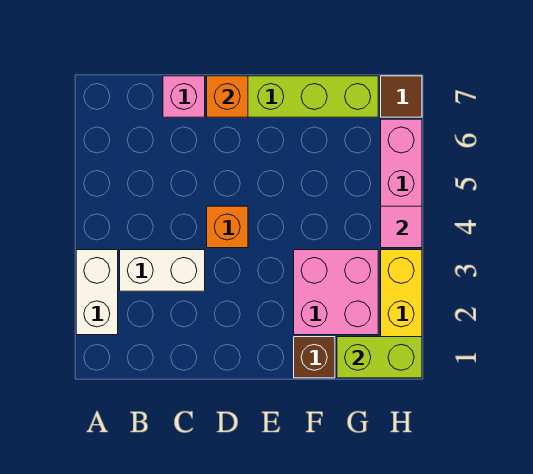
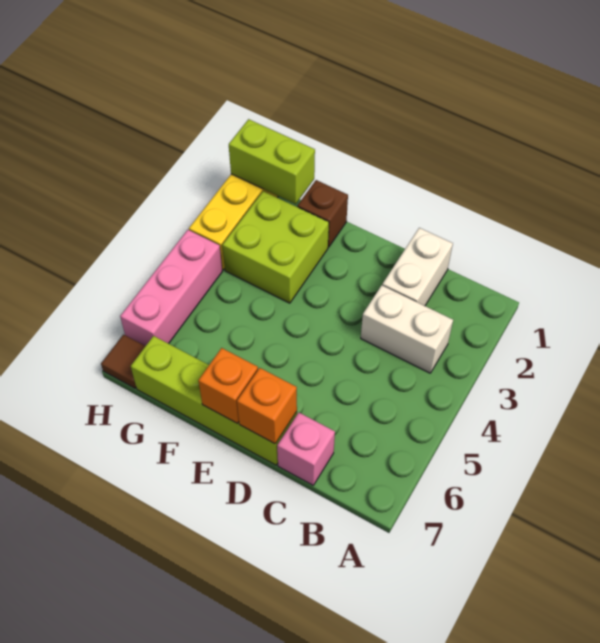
white 1x2 brick [76,250,118,335] -> white 1x2 brick moved to [382,228,453,306]
orange 1x1 brick [207,206,248,248] -> orange 1x1 brick moved to [198,348,258,424]
pink 2x2 brick [294,250,378,335] -> lime 2x2 brick [222,191,329,303]
pink 1x1 tile [381,206,422,248] -> none

